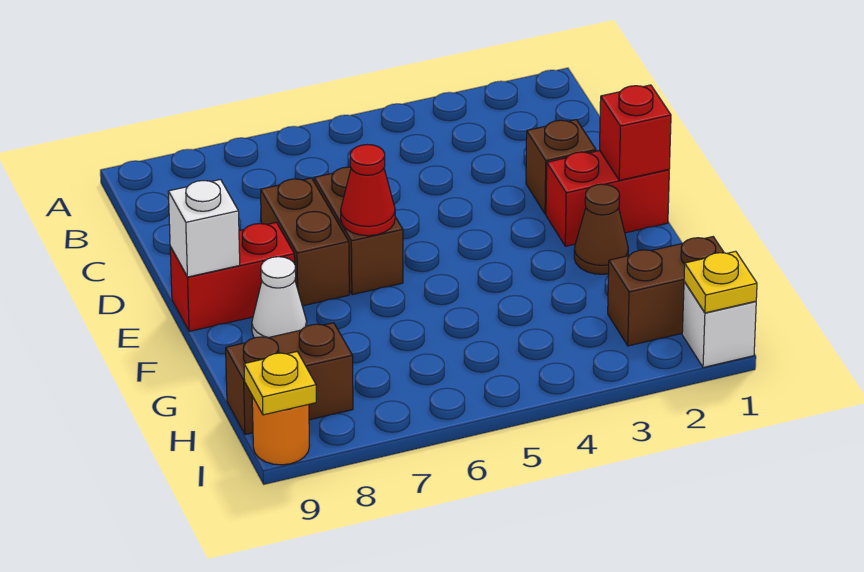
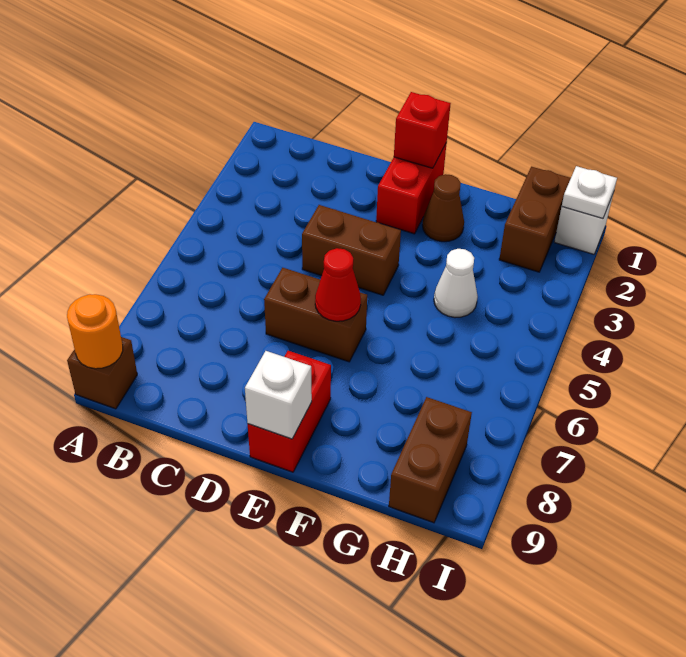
brown 1x1 brick [526,120,596,214] -> brown 1x1 brick moved to [67,337,137,409]
brown 1x2 brick [261,178,349,306] -> brown 1x2 brick moved to [302,205,401,295]
white 1x1 cone [252,257,307,338] -> white 1x1 cone moved to [434,249,478,317]
yellow 1x1 plate [684,251,757,313] -> white 1x1 plate [562,166,617,218]
orange 1x1 round brick [252,396,310,465] -> orange 1x1 round brick moved to [67,294,123,369]
yellow 1x1 plate [244,352,316,415] -> none

